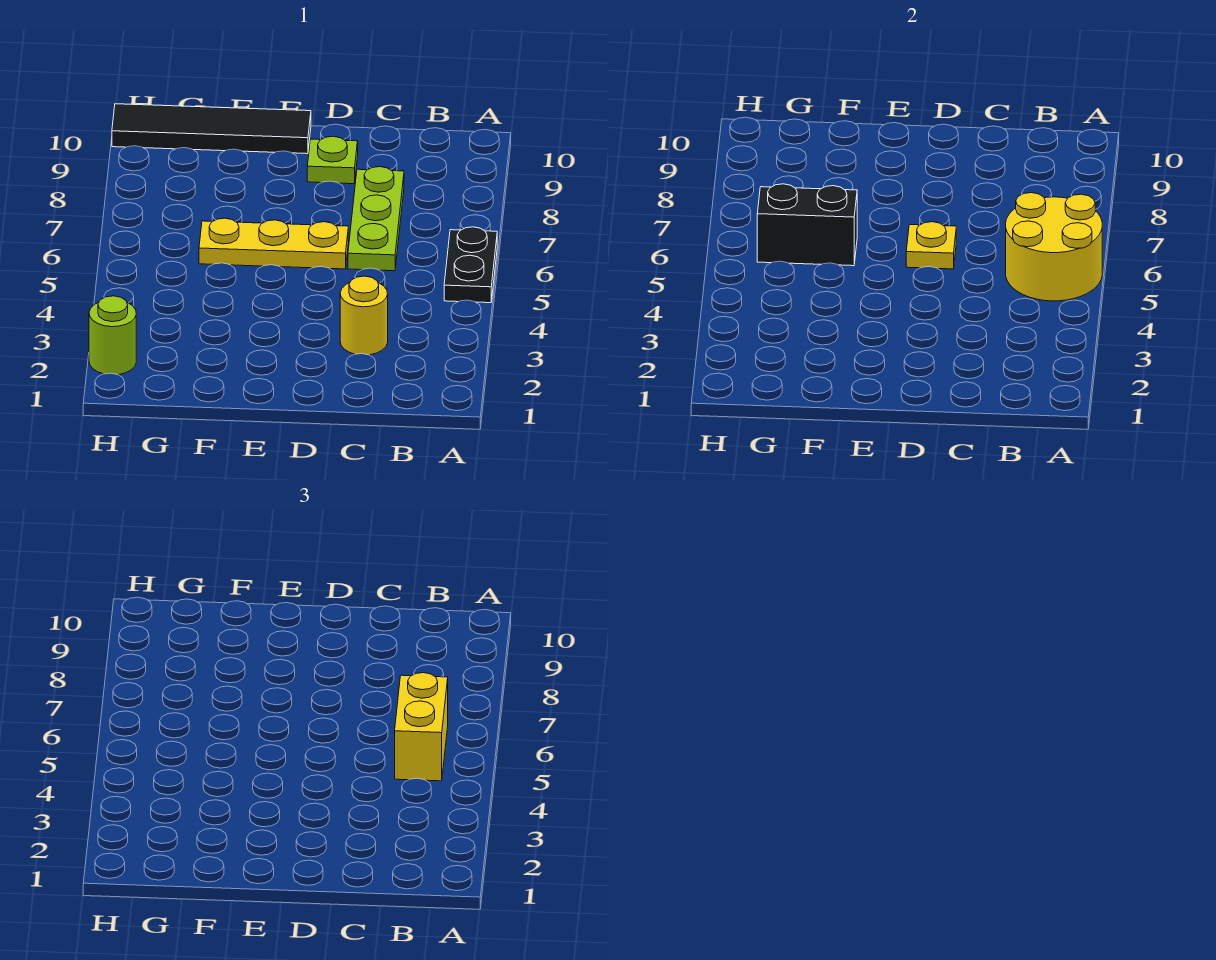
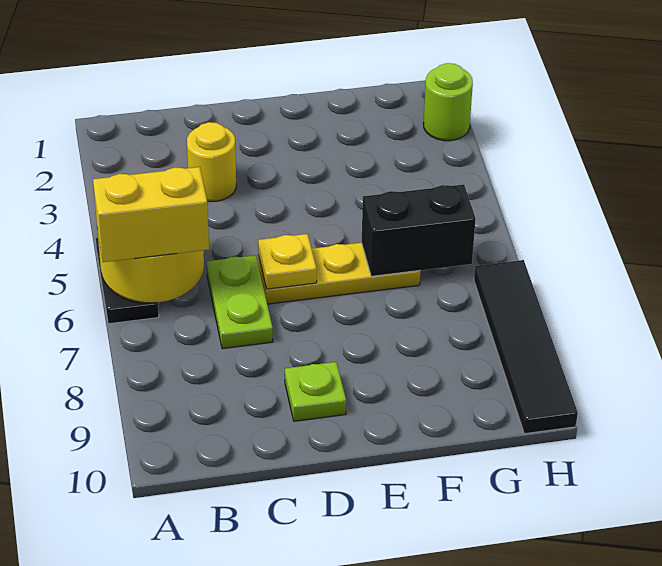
yellow 1x2 brick [395,673,448,781] -> yellow 1x2 brick turned to [93,167,209,262]
lime 1x3 plate [348,167,404,271] -> lime 1x2 plate [206,255,273,349]
black 1x4 tile [112,104,311,154] -> black 1x4 tile turned to [474,260,578,434]

